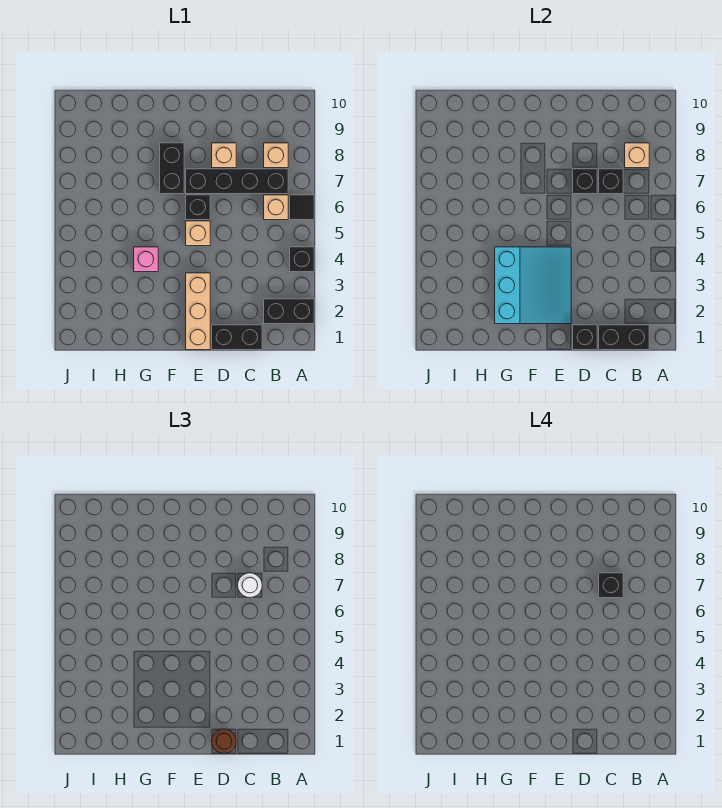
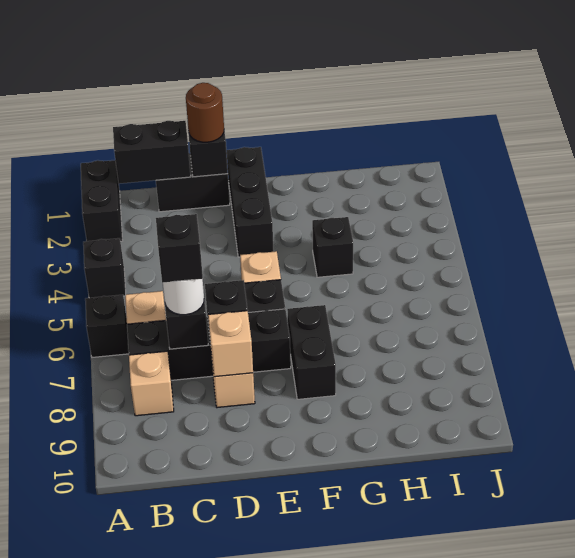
black 1x2 brick [264,299,314,324] -> black 1x2 brick turned to [81,160,123,241]
black 1x1 tile [290,195,314,220] -> black 1x1 brick [85,295,129,357]
tan 1x1 brick [625,143,649,168] -> tan 1x1 brick moved to [208,311,253,377]
tan 1x3 brick [186,273,210,350] -> black 1x3 brick [227,147,274,257]
cyan 3x3 slope [495,247,571,324] -> none
pink 1x1 brick [134,247,158,272] -> black 1x1 brick [312,217,353,277]

